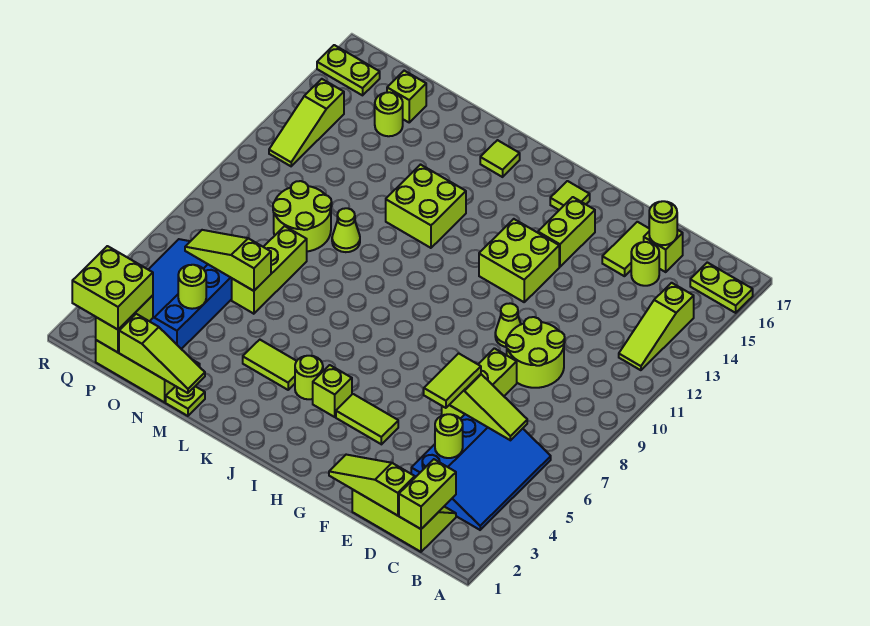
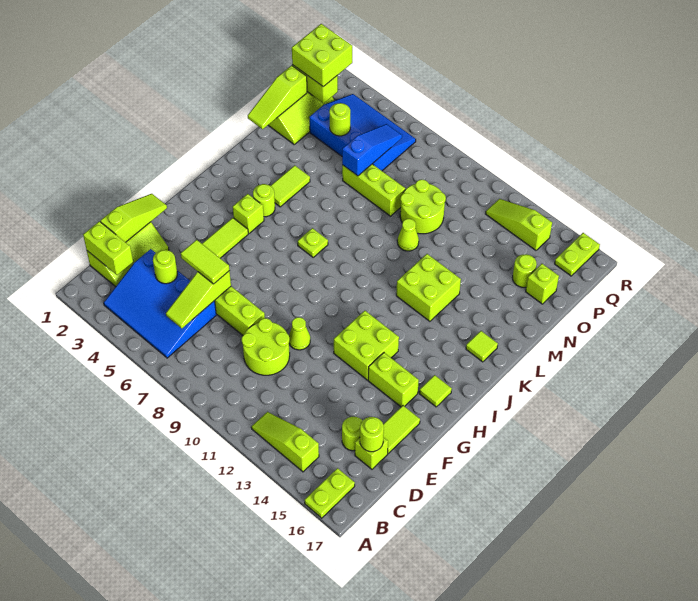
lime 1x2 tile [602,222,649,276] -> lime 1x2 tile turned to [383,406,420,453]
lime 1x1 plate [166,386,205,416] -> lime 1x1 plate moved to [298,228,328,257]
lime 1x3 slope [185,230,271,291] -> blue 1x3 slope [342,124,402,176]

